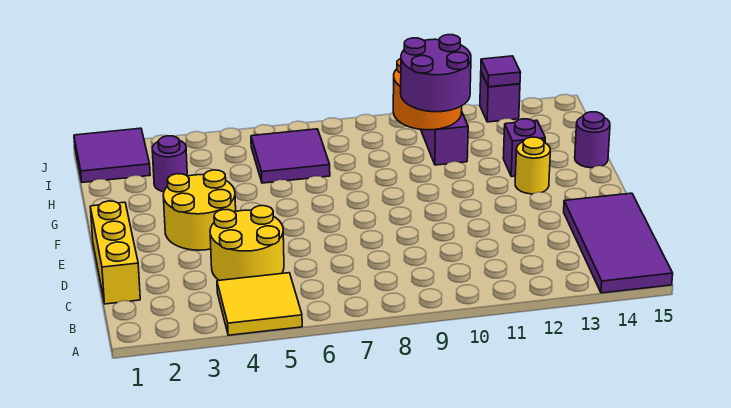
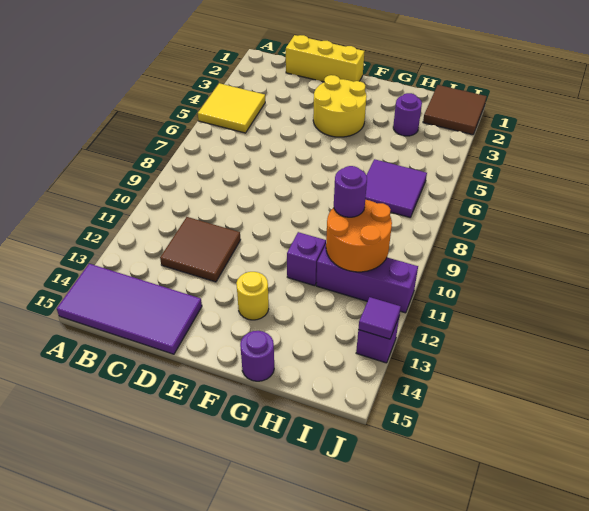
yellow 2x2 round brick [210,206,284,280] -> none
none -> brown 2x2 tile [160,217,241,282]
purple 2x2 round brick [401,35,471,112] -> purple 1x1 round brick [334,166,367,217]
purple 1x1 brick [503,119,545,177] -> purple 1x1 brick moved to [287,232,326,286]
purple 2x2 tile [74,128,150,182] -> brown 2x2 tile [423,85,487,135]

